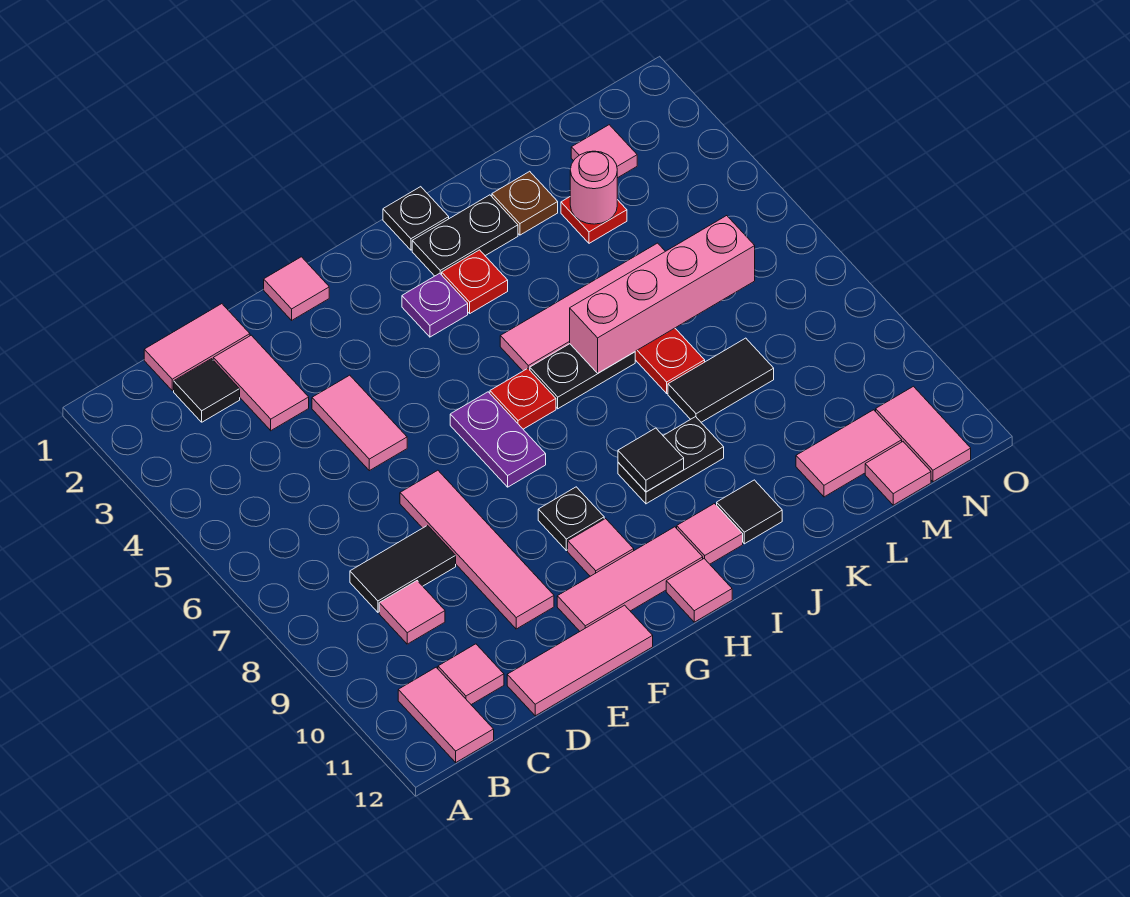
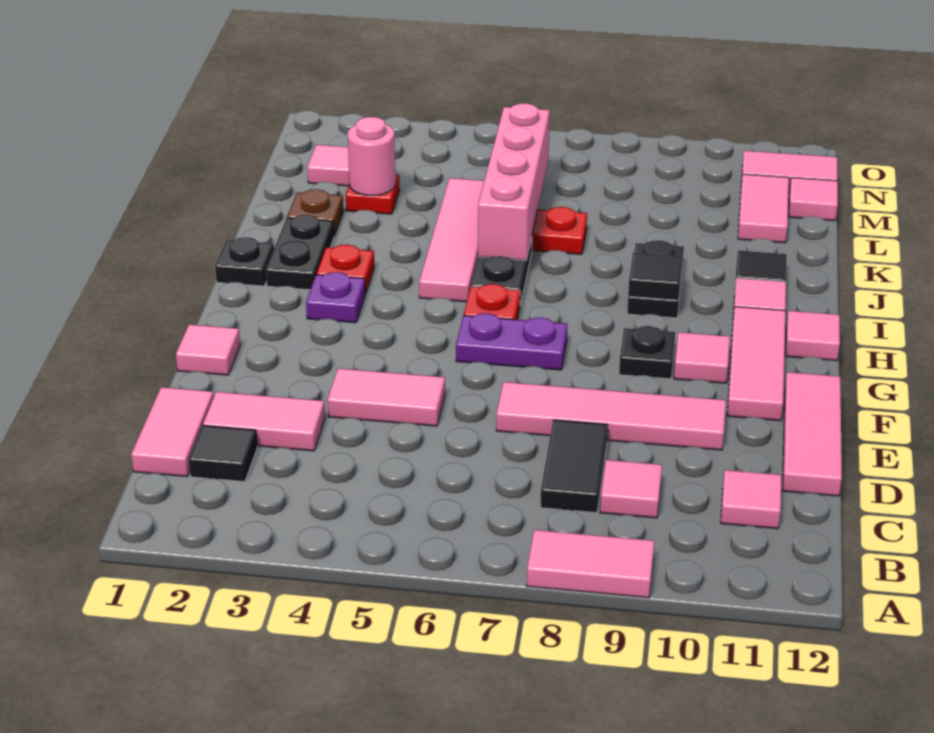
pink 1x2 tile [398,667,494,762] -> pink 1x2 tile moved to [527,530,654,598]
black 1x2 tile [668,338,774,422] -> none

